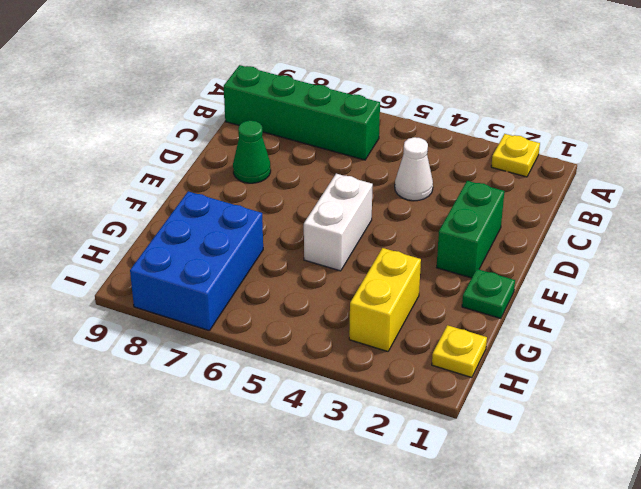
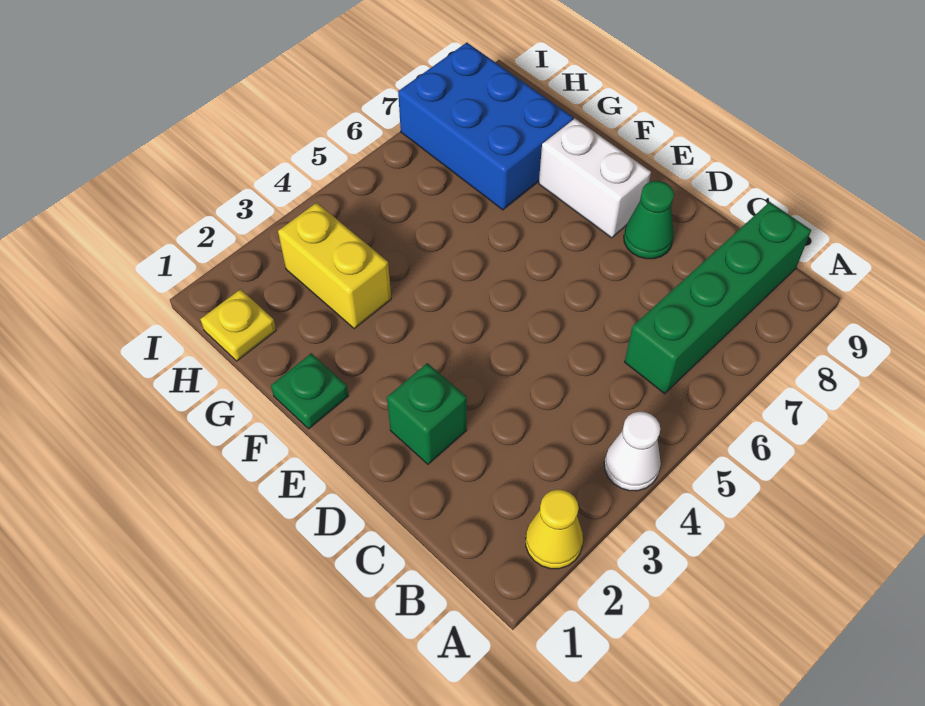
yellow 1x1 plate [491,134,540,177] -> yellow 1x1 cone [525,490,583,569]
white 1x1 cone [395,137,433,201] -> white 1x1 cone moved to [604,412,661,491]
green 1x2 brick [437,181,504,278] -> green 1x1 brick [387,363,467,464]
white 1x2 brick [304,174,373,271] -> white 1x2 brick moved to [539,119,651,238]

